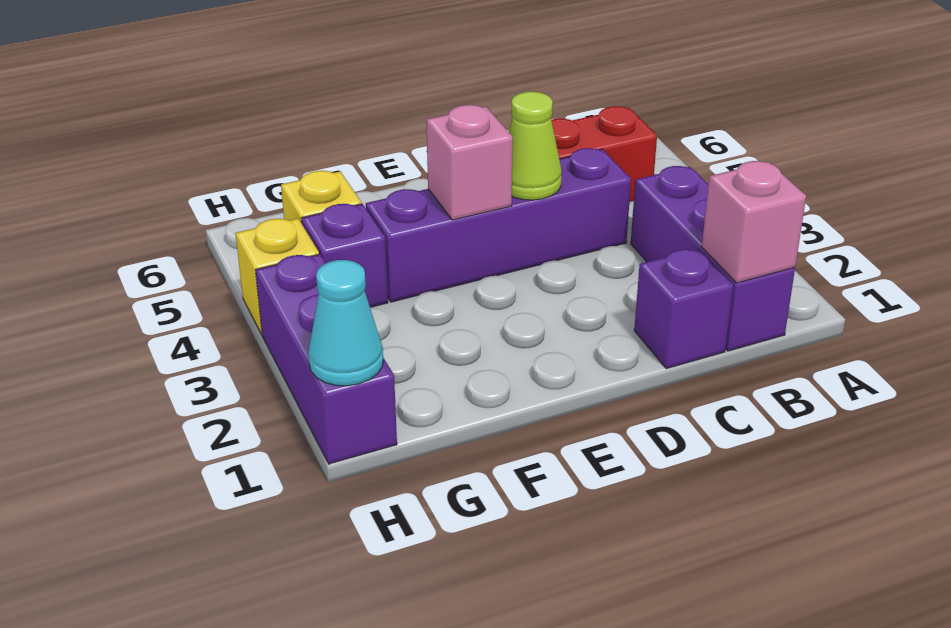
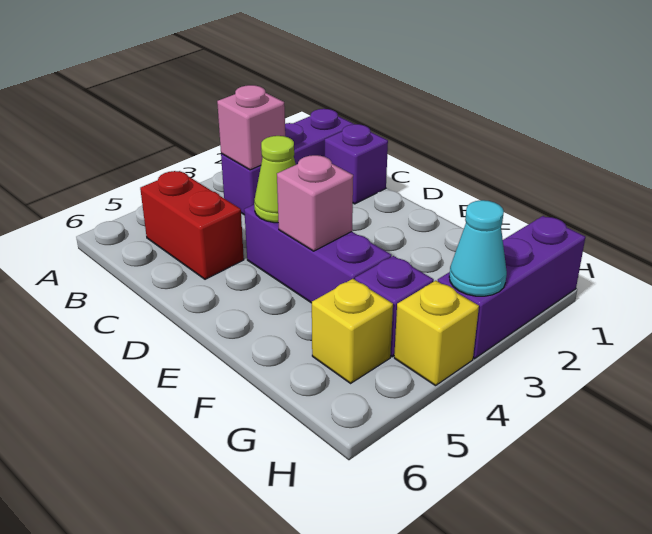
pink 1x1 brick [702,161,806,283] -> pink 1x1 brick moved to [217,85,285,170]
purple 1x4 brick [366,148,631,302] -> purple 1x3 brick [244,205,391,303]
cyan 1x1 cone [308,260,383,386] -> cyan 1x1 cone moved to [449,200,507,296]

